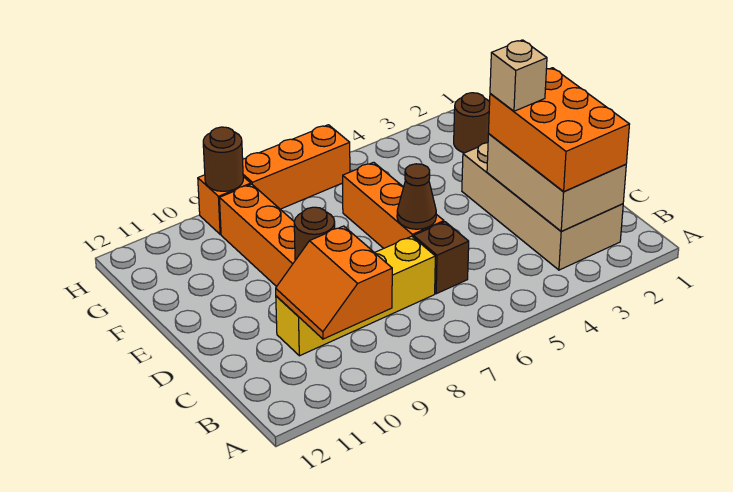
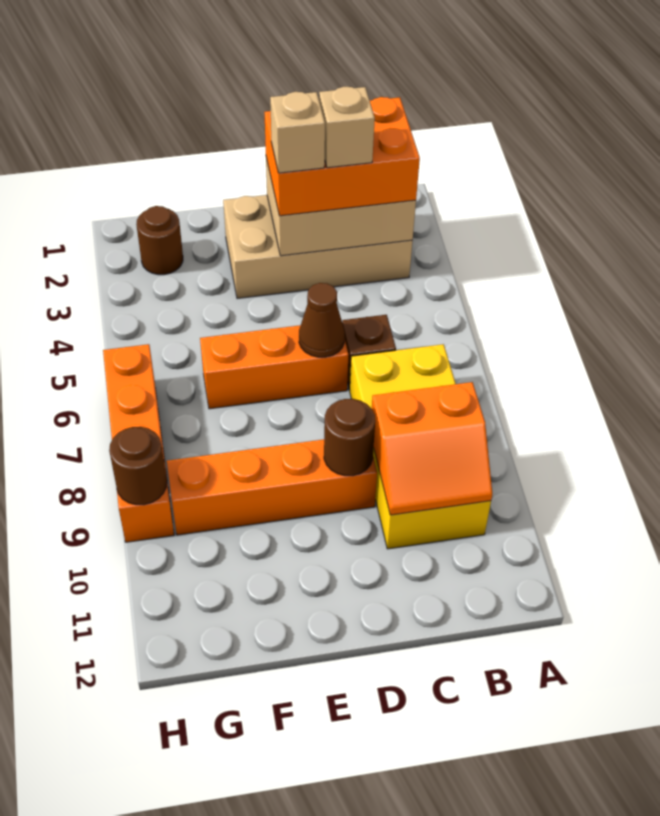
none -> tan 1x1 brick [319,87,375,168]
yellow 1x4 brick [276,236,435,356] -> yellow 2x4 brick [350,344,491,549]

